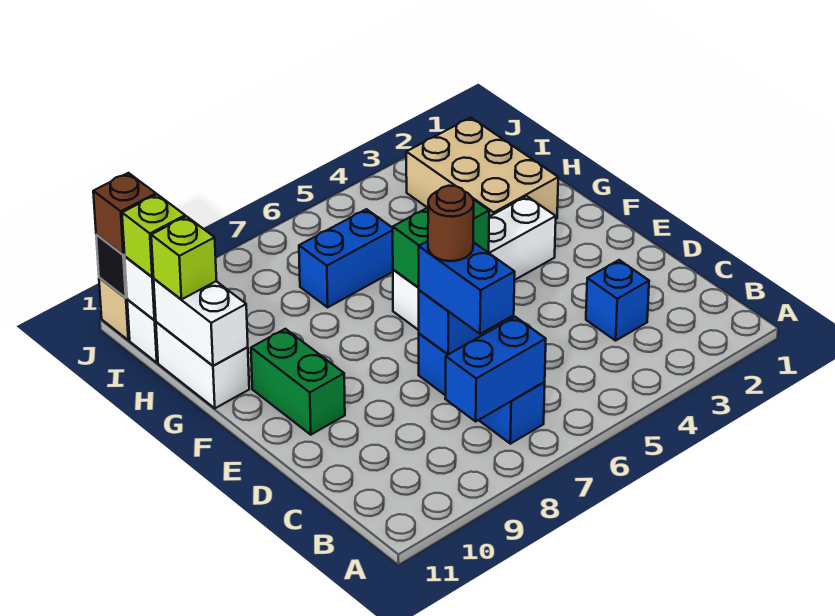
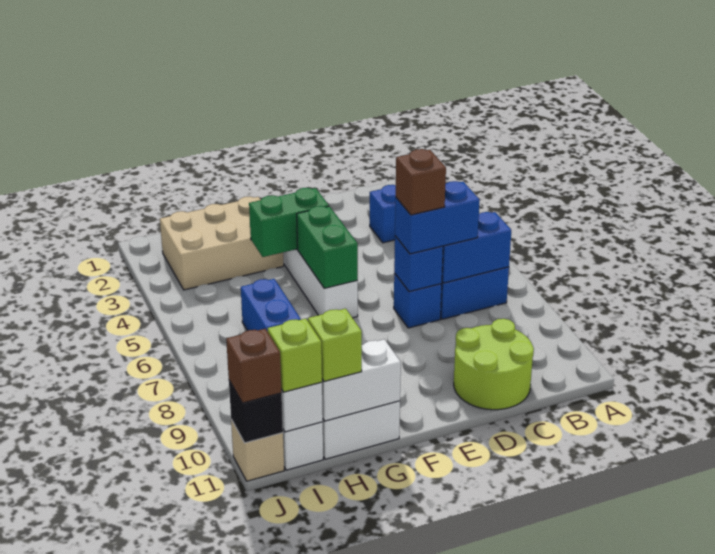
blue 1x2 brick [445,317,546,421] -> blue 1x2 brick turned to [442,212,511,283]
none -> lime 2x2 round brick [454,319,534,410]
brown 1x1 round brick [428,186,474,261] -> brown 1x1 brick [396,149,446,215]
green 1x2 brick [251,329,345,435] -> green 1x2 brick moved to [249,188,329,257]

